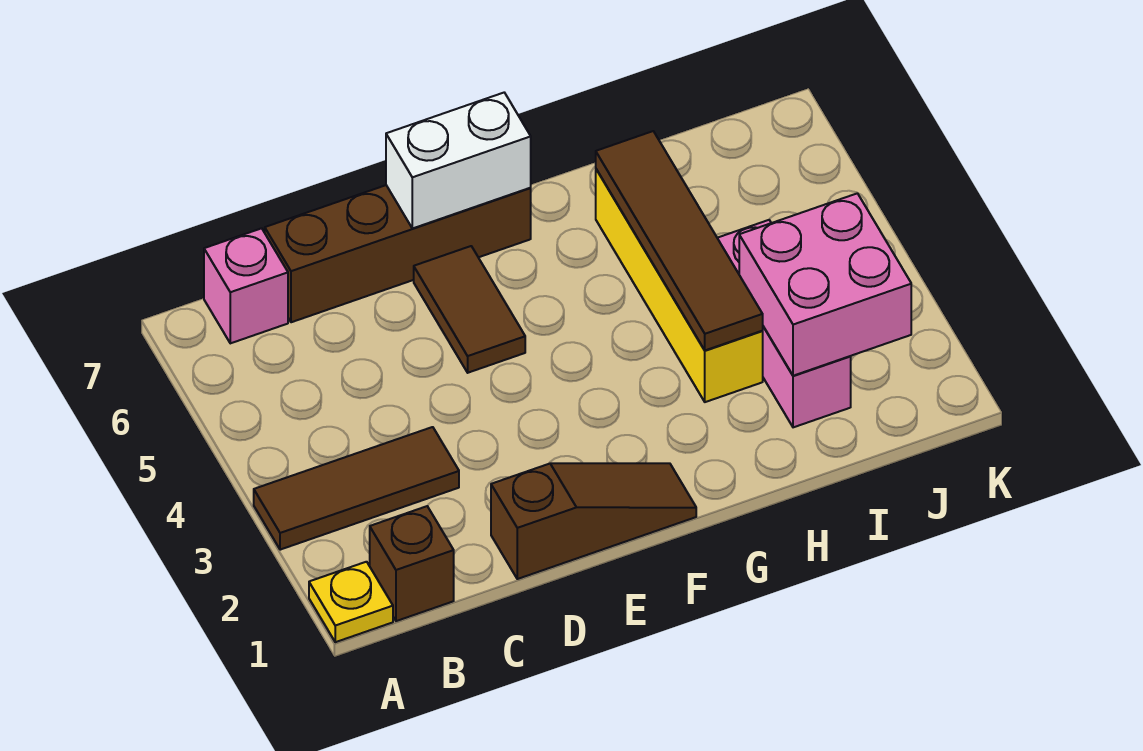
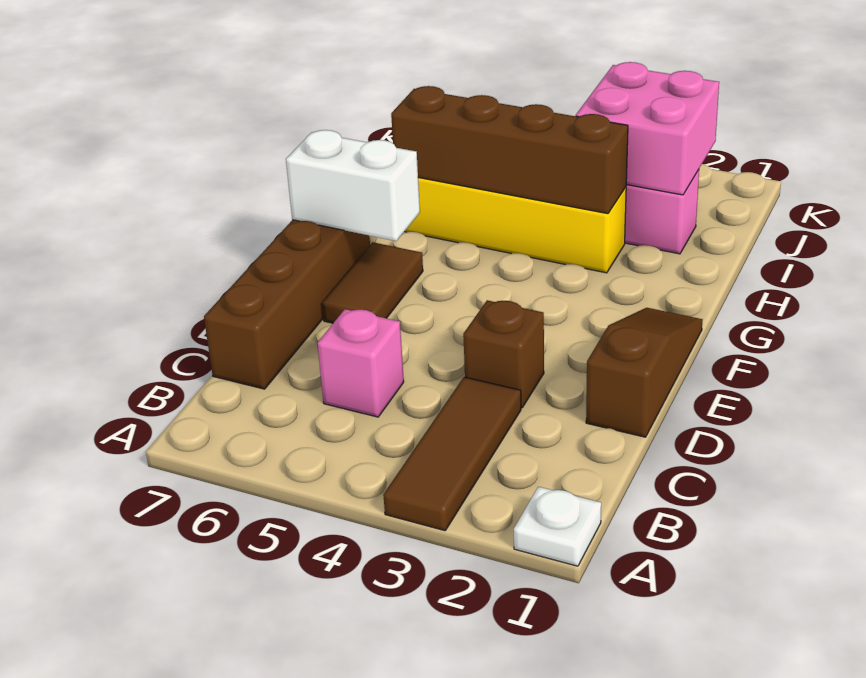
yellow 1x1 plate [309,562,393,642] -> white 1x1 plate [514,487,601,566]
brown 1x1 brick [370,506,454,621] -> brown 1x1 brick moved to [463,300,544,408]
pink 1x1 brick [204,228,288,343] -> pink 1x1 brick moved to [317,309,404,417]
brown 1x2 tile [414,246,525,373] -> brown 1x2 tile turned to [322,242,423,323]
white 1x2 brick [386,93,531,229] -> white 1x2 brick turned to [286,130,420,241]
brown 1x4 tile [596,131,763,350] -> brown 1x4 brick [391,86,628,214]

